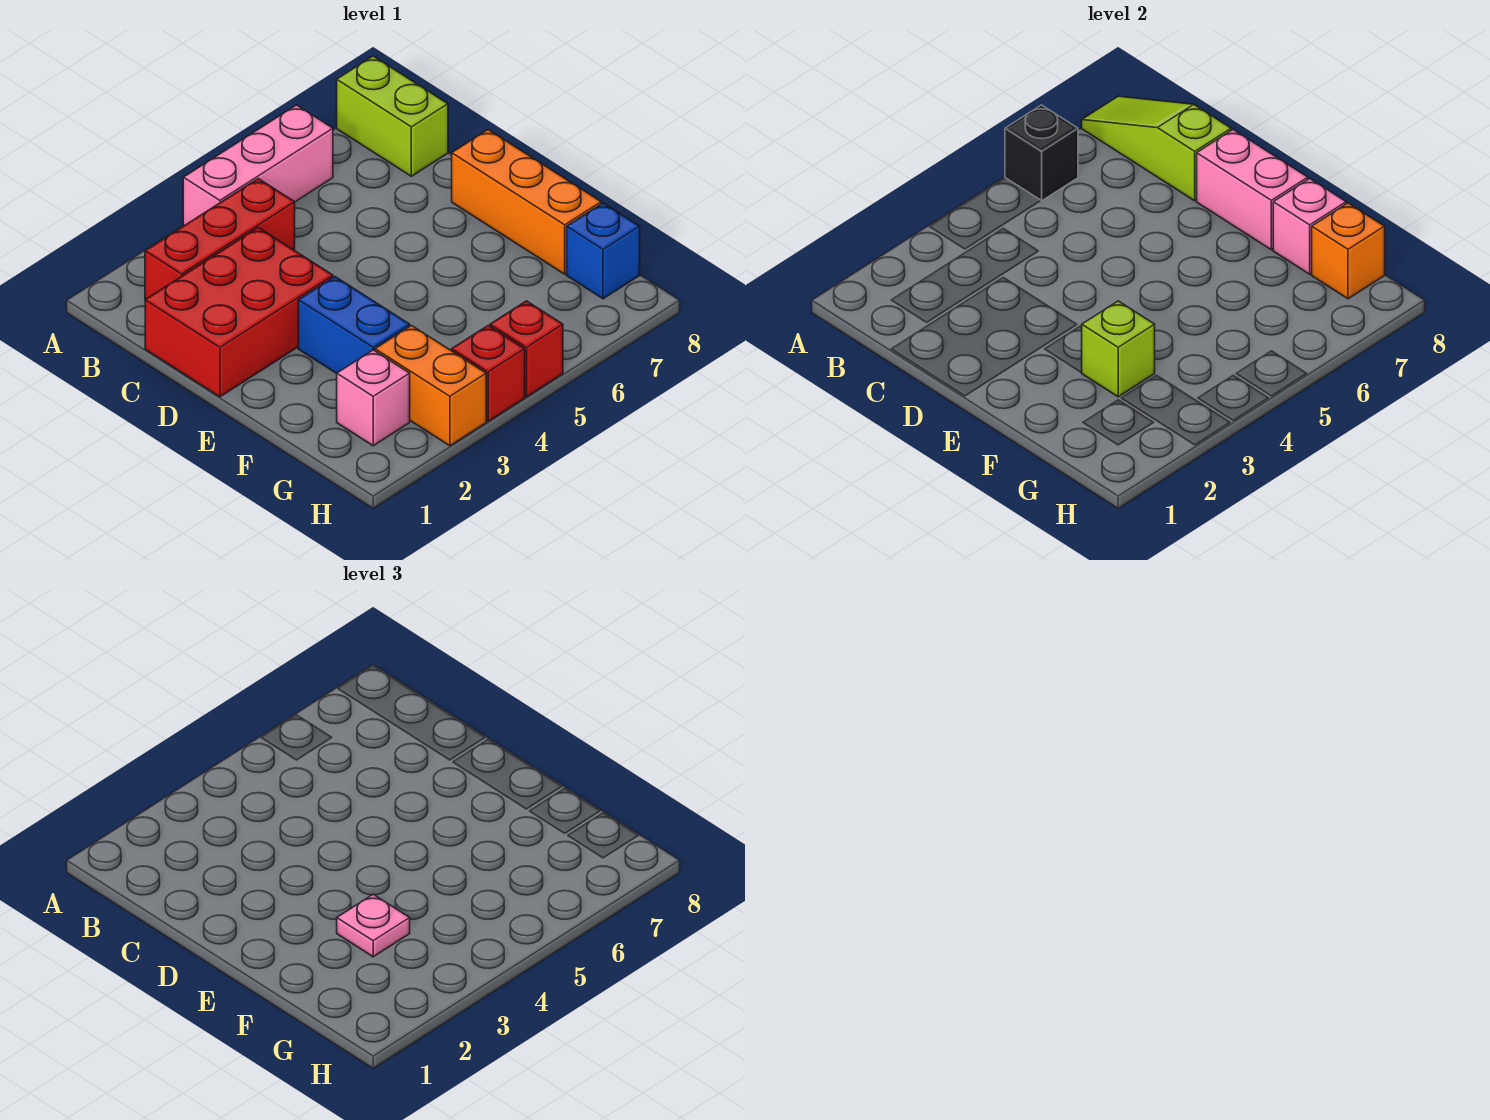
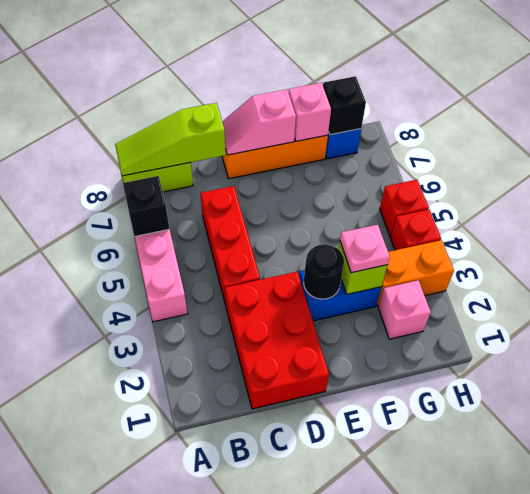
red 1x3 brick [145,179,295,300] -> red 1x3 brick moved to [201,186,260,305]
pink 1x2 brick [1197,130,1308,250] -> pink 1x2 slope [222,89,296,155]
none -> black 1x1 round brick [304,244,344,299]
orange 1x1 brick [1312,203,1385,299] -> black 1x1 brick [323,76,366,135]

